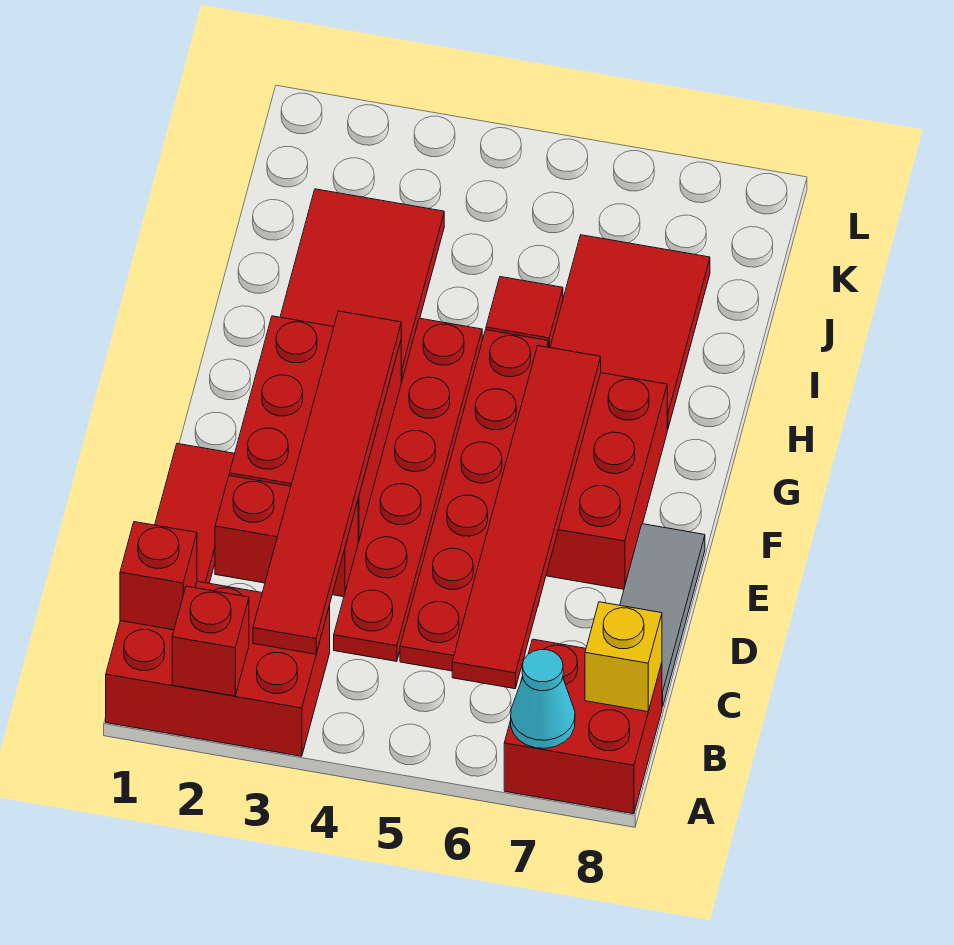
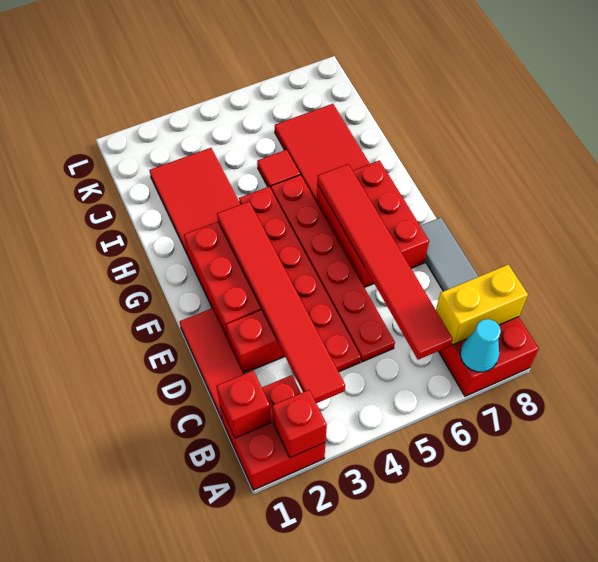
red 2x3 brick [106,581,330,756] -> red 2x2 brick [220,375,326,490]
yellow 1x1 brick [585,602,662,712] -> yellow 1x2 brick [436,265,528,345]

